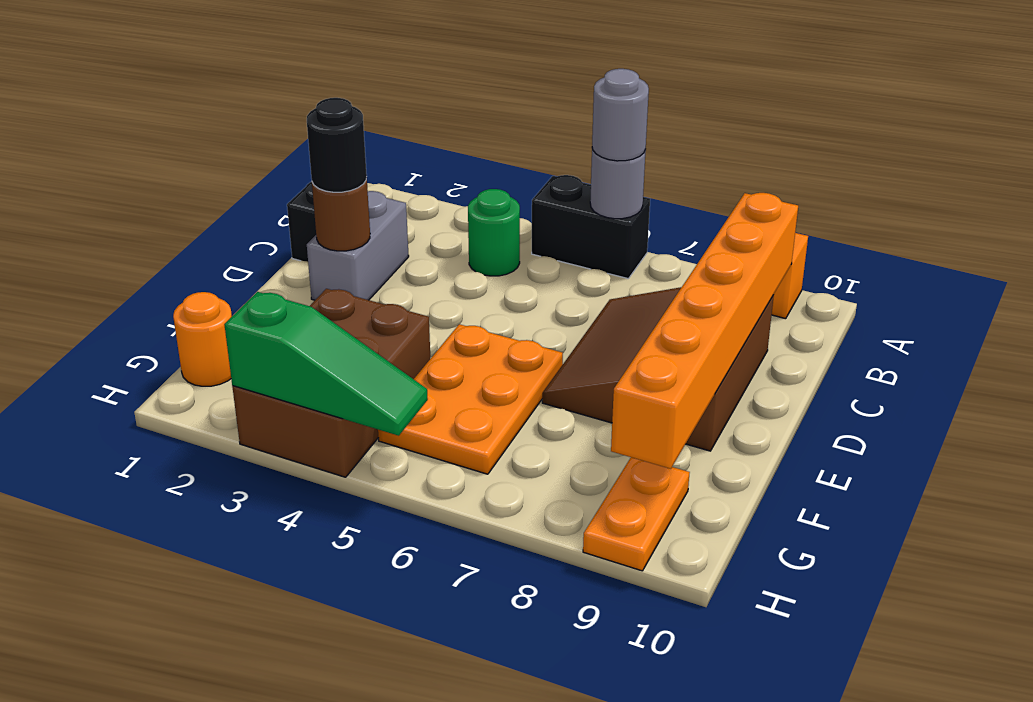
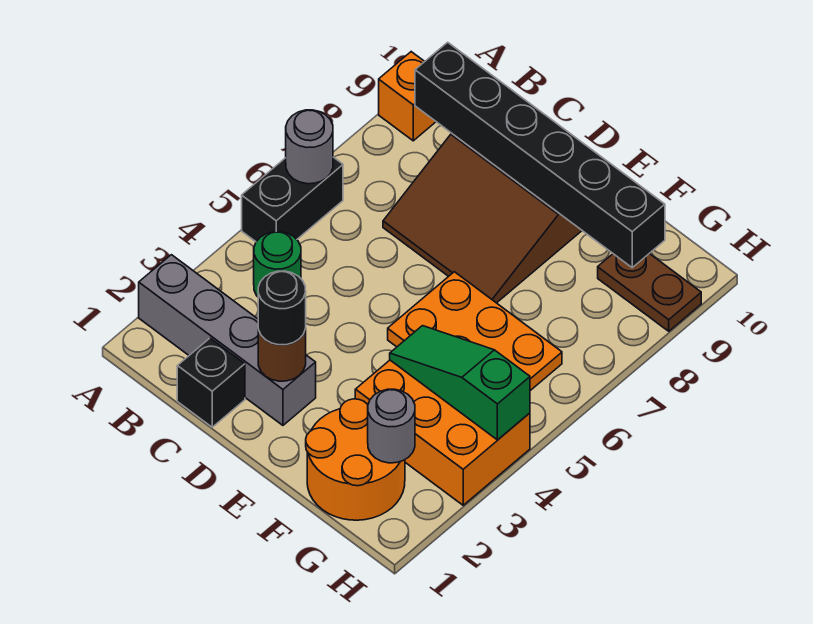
grey 1x1 round brick [592,69,649,161] -> grey 1x1 round brick moved to [368,389,415,463]
orange 1x6 brick [611,193,798,469] -> black 1x6 brick [415,42,665,268]
grey 1x2 brick [307,191,409,300] -> grey 1x4 brick [139,255,316,425]
brown 2x3 brick [232,289,430,477] -> orange 2x3 brick [355,360,530,505]
orange 1x1 round brick [173,292,232,386] -> orange 2x2 round brick [306,399,405,520]
orange 1x2 plate [583,457,690,571] -> brown 1x2 plate [598,254,701,331]
green 1x3 slope [224,292,428,436] -> green 1x3 slope turned to [390,326,530,440]

